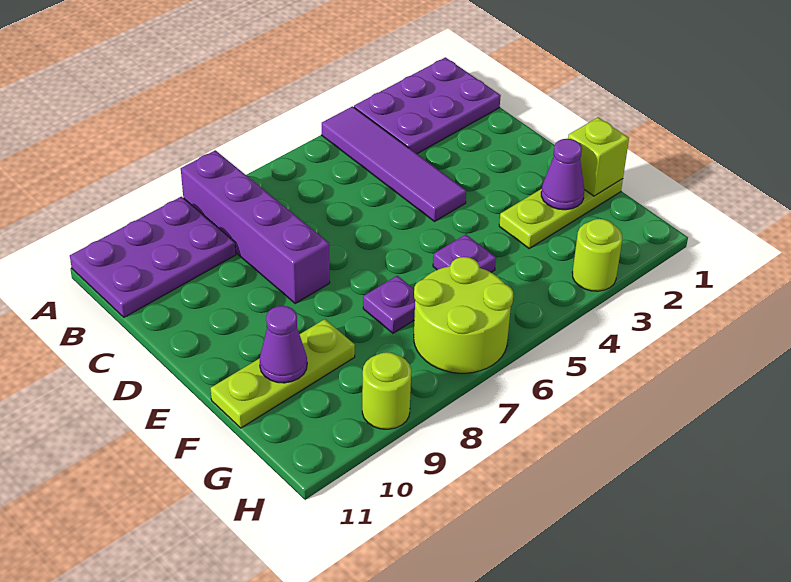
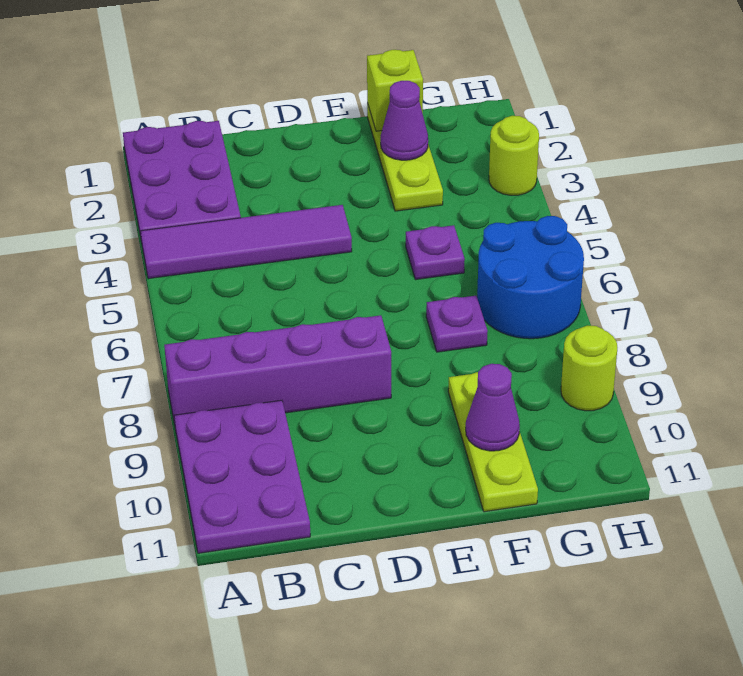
lime 2x2 round brick [414,257,513,373] -> blue 2x2 round brick [477,216,584,339]

